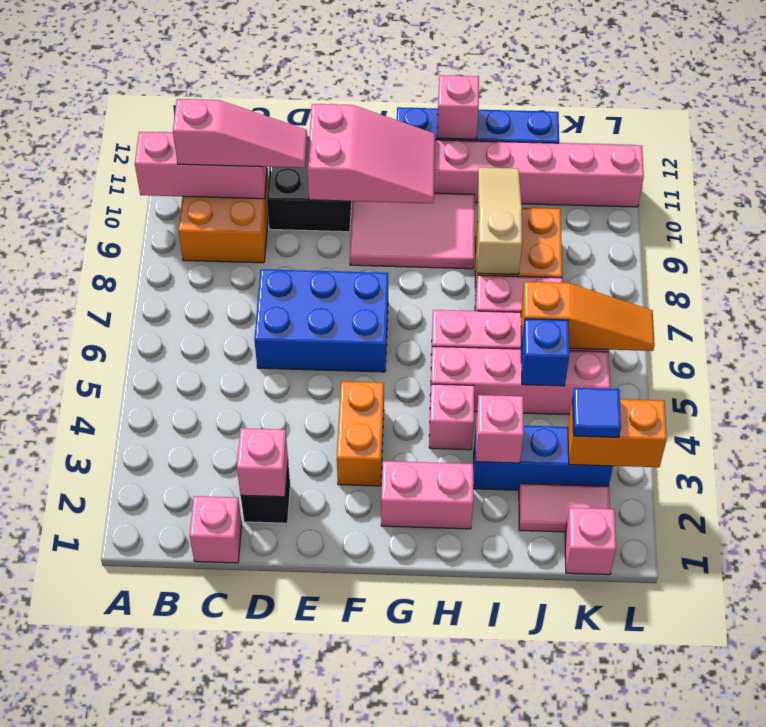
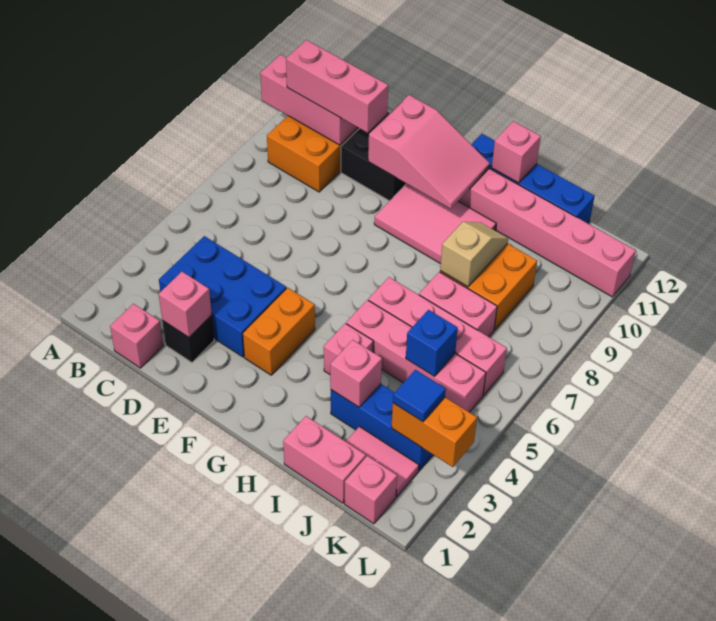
pink 1x3 slope [173,99,307,168] -> pink 1x3 brick [286,40,388,133]
blue 2x3 brick [254,269,388,372] -> blue 2x3 brick moved to [159,236,286,357]
pink 1x2 brick [381,461,473,529] -> pink 1x2 brick moved to [283,416,366,503]
tan 1x3 slope [477,167,522,275] -> tan 1x2 slope [440,222,508,287]
orange 1x3 slope [521,282,655,351] -> none

